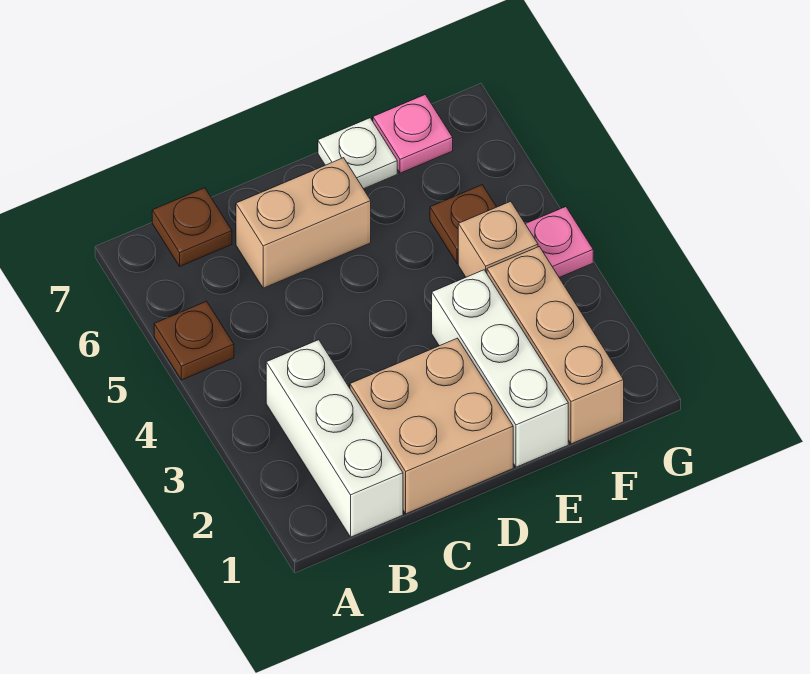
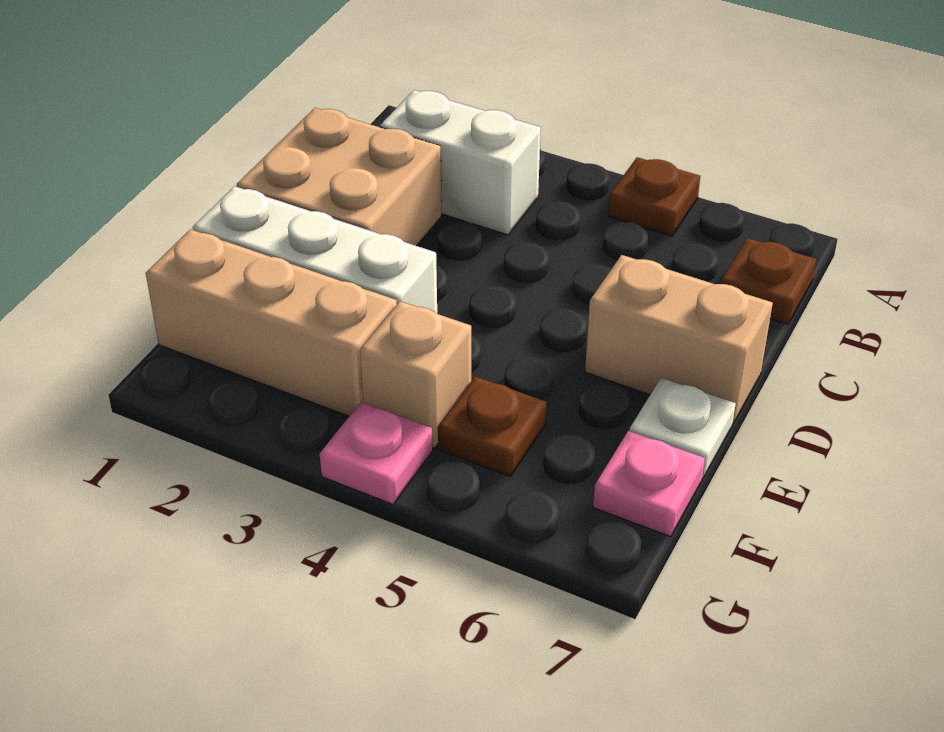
white 1x3 brick [266,340,403,537] -> white 1x2 brick [380,90,541,235]
tan 1x2 brick [236,158,371,288] -> tan 1x2 brick turned to [585,255,773,423]

